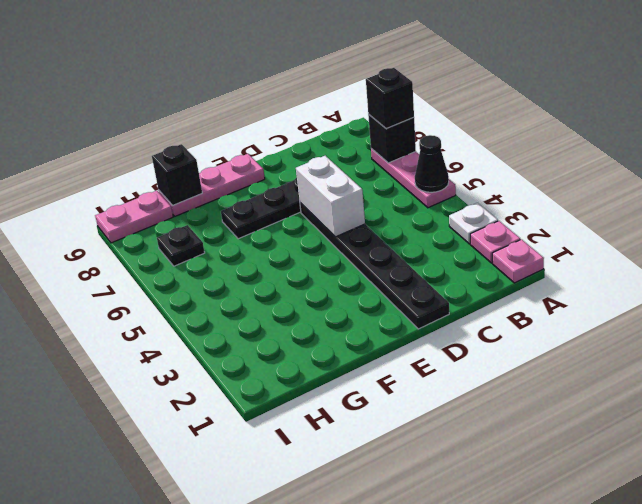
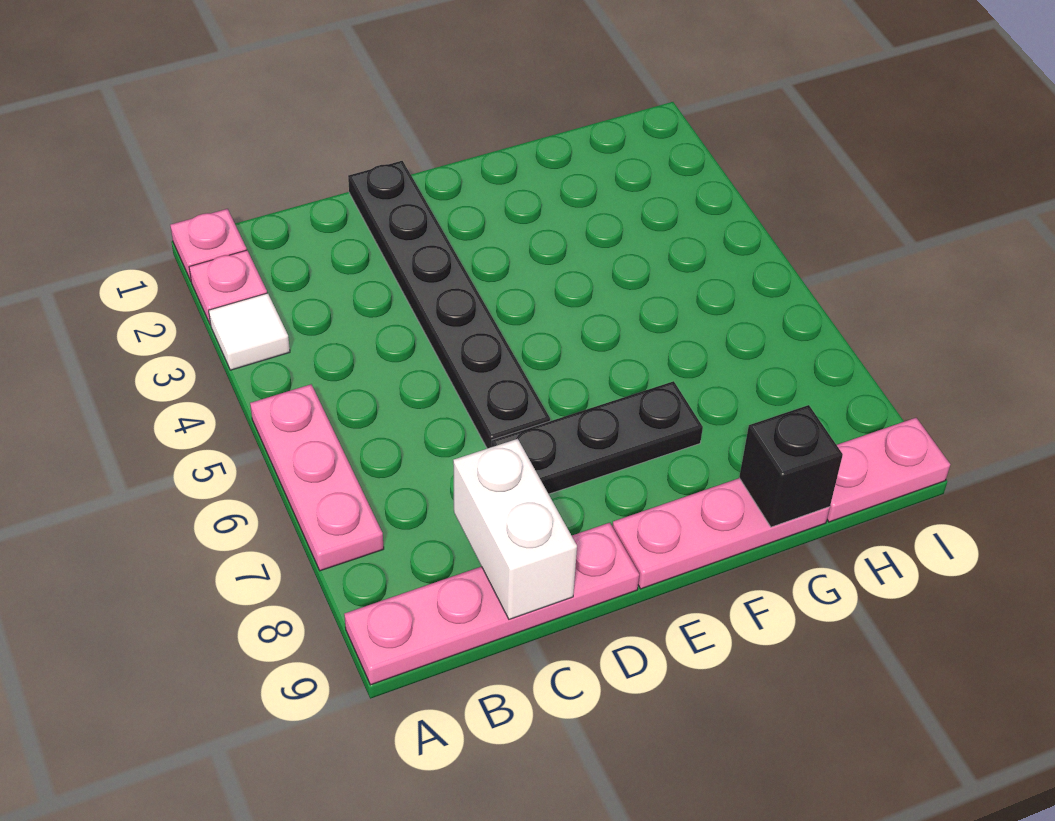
white 1x1 plate [449,203,498,244] -> white 1x1 tile [209,293,290,370]
black 1x1 cone [415,135,449,192] -> none
black 1x1 brick [368,114,416,163] -> none
black 1x1 brick [366,68,414,129] -> none
none -> pink 1x4 plate [344,523,639,685]
white 1x2 brick [296,156,365,237] -> white 1x2 brick moved to [453,439,577,619]
black 1x1 plate [157,225,205,266] -> none

